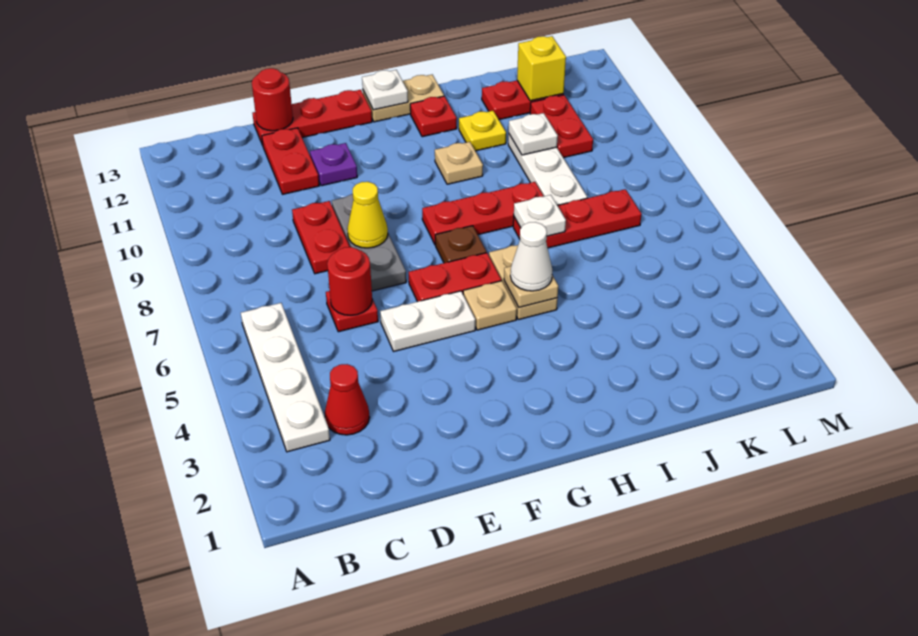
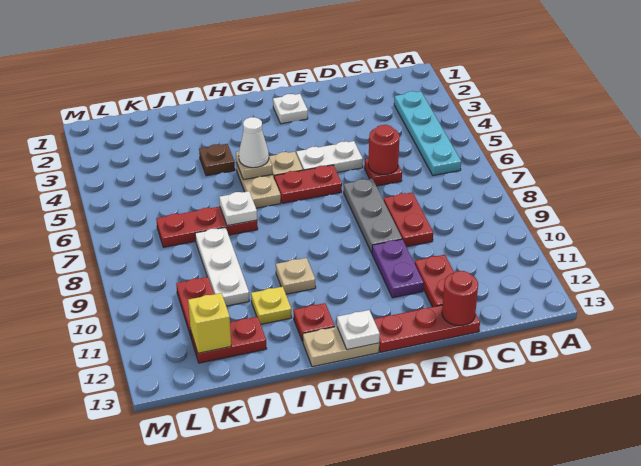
white 1x4 plate [241,303,330,452] -> cyan 1x4 plate [394,91,461,176]
red 1x1 cone [325,364,369,435] -> none
yellow 1x1 cone [347,182,388,248] -> none
purple 1x1 plate [310,143,357,186] -> purple 1x2 plate [372,239,424,298]
brown 1x1 plate [435,226,487,263] -> brown 1x1 plate moved to [199,144,235,176]
red 1x3 plate [422,182,543,245] -> none
white 1x1 plate [509,113,558,155] -> white 1x1 plate moved to [273,94,308,124]

